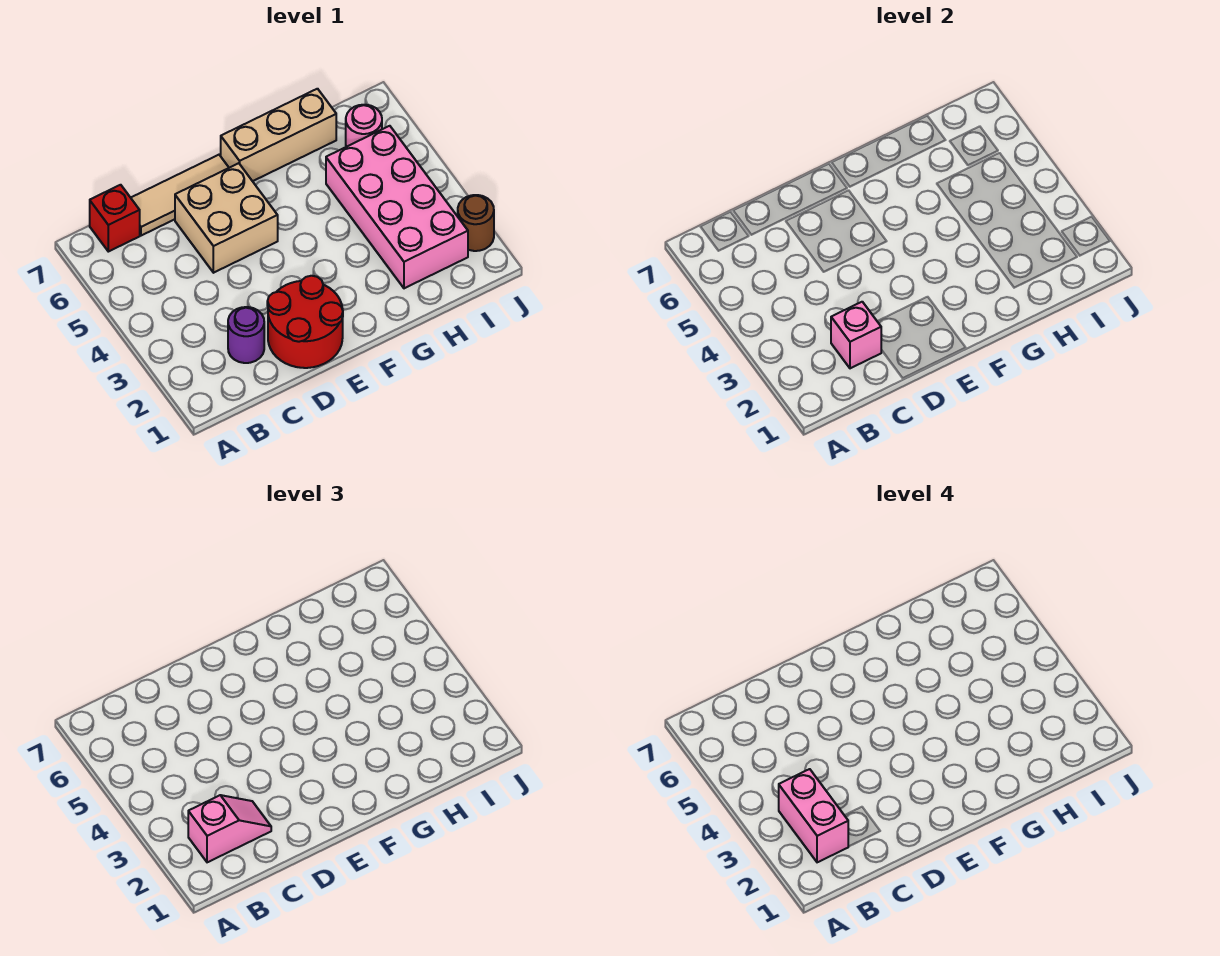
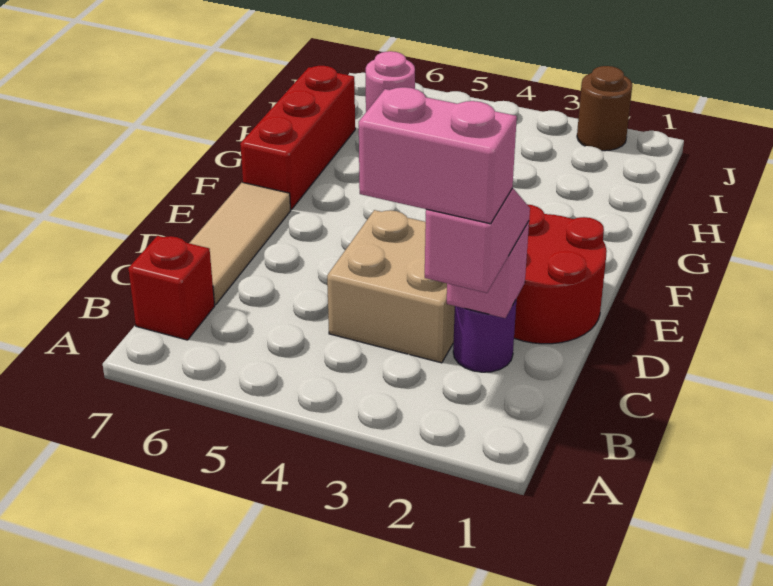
tan 2x2 brick [175,163,278,273] -> tan 2x2 brick moved to [327,210,455,363]
tan 1x3 brick [221,89,336,181] -> red 1x3 brick [240,66,355,210]
pink 2x4 brick [326,126,468,288] -> none

